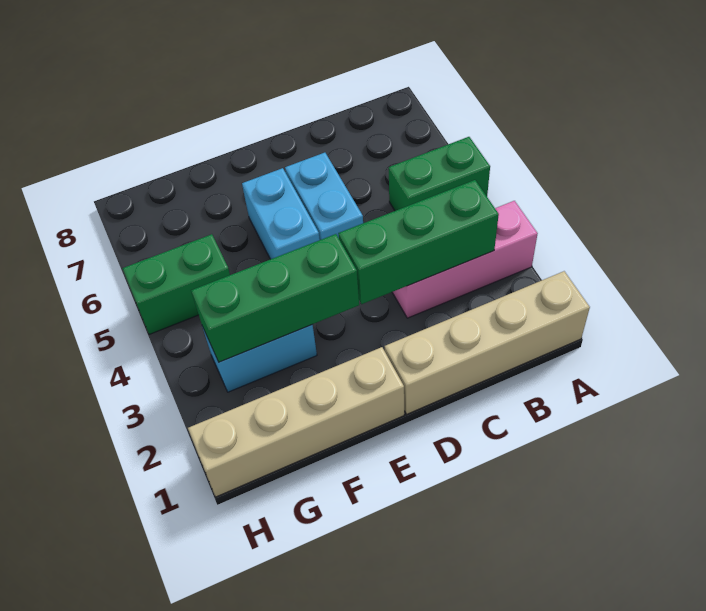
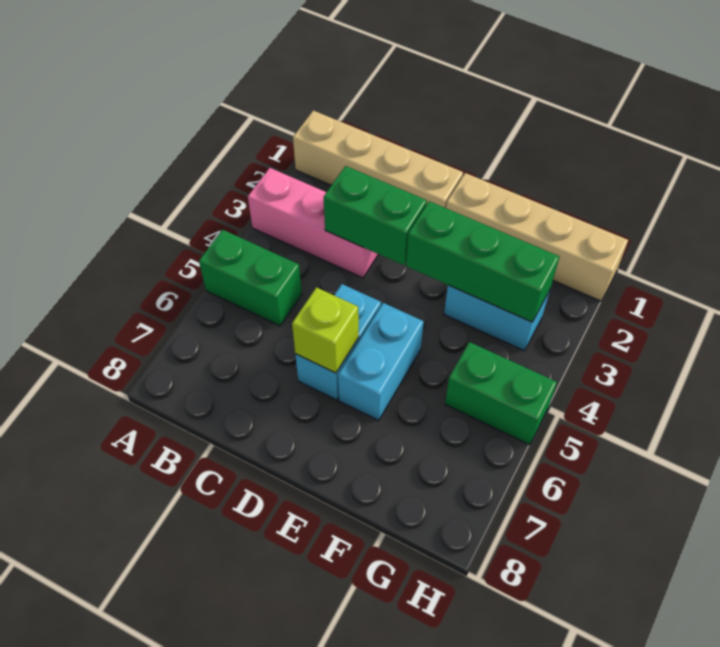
green 1x3 brick [338,180,499,304] -> green 1x2 brick [324,166,427,265]
none -> lime 1x1 brick [292,288,359,373]

